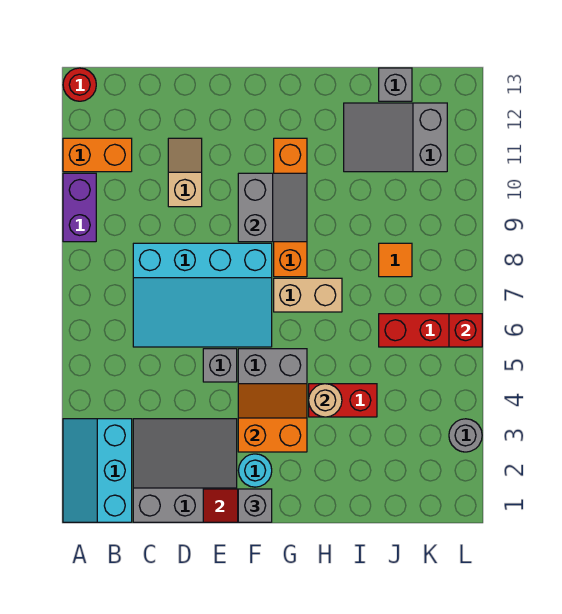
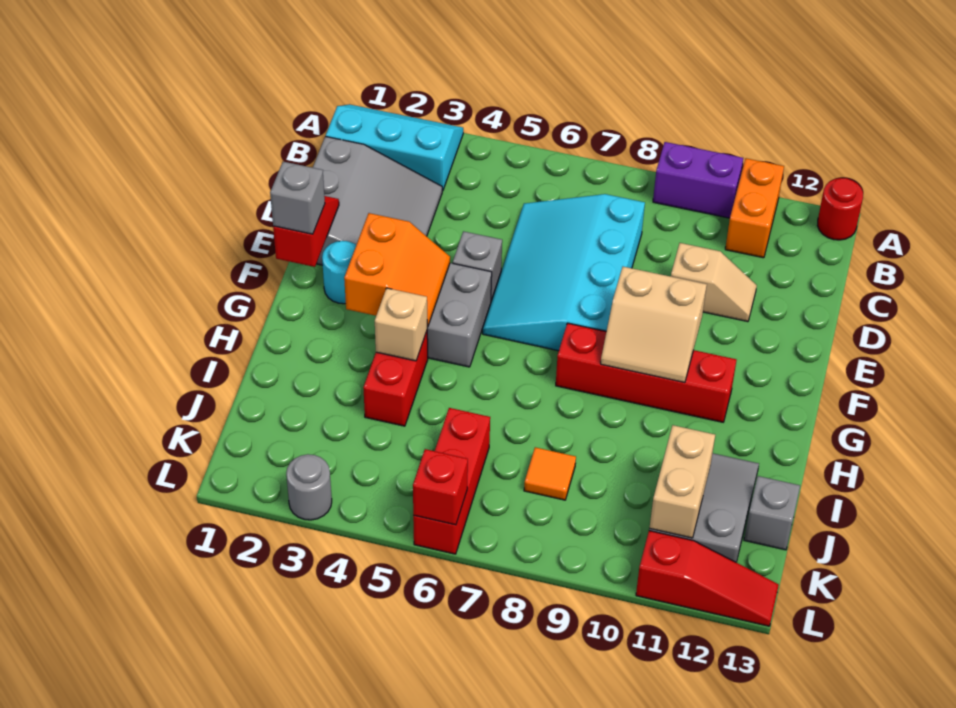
grey 2x2 slope [238,173,307,242] -> tan 2x2 slope [601,267,707,383]
tan 1x2 brick [274,278,342,312] -> tan 1x2 brick moved to [650,425,715,538]
orange 1x4 brick [274,138,307,277] -> red 1x4 brick [556,323,736,422]
tan 1x1 round brick [309,384,342,417] -> tan 1x1 brick [375,288,427,361]
none -> red 1x3 slope [636,531,779,626]

